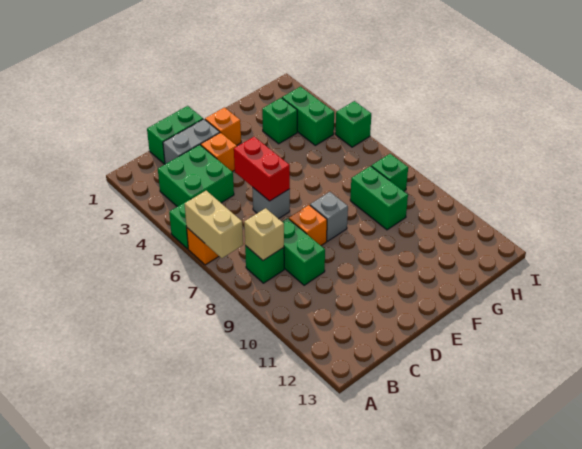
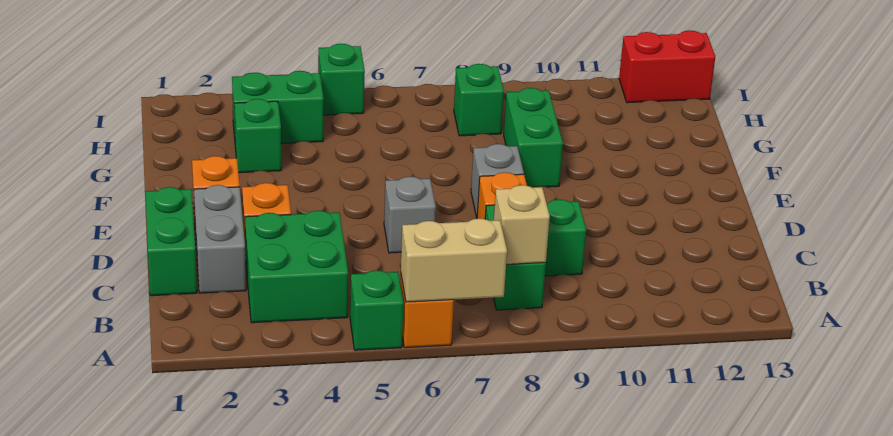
red 1x2 brick [234,137,290,201] -> red 1x2 brick moved to [619,30,715,103]
green 1x2 brick [350,166,408,230] -> green 1x2 brick turned to [504,88,563,188]

